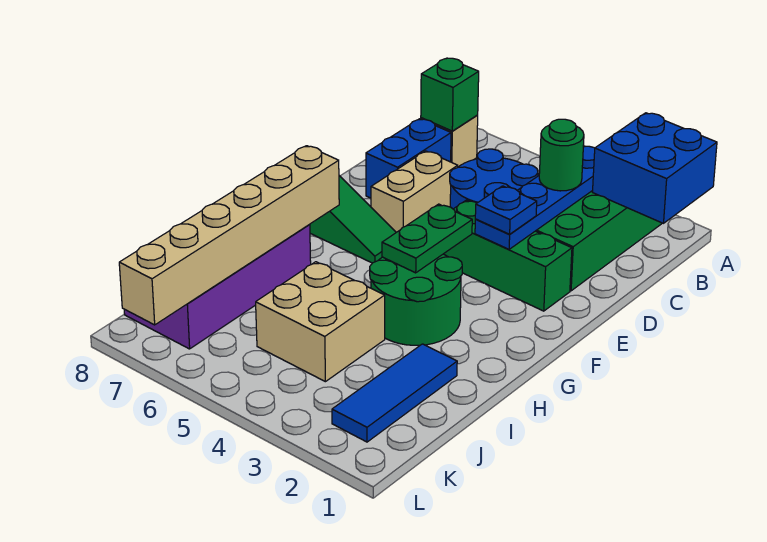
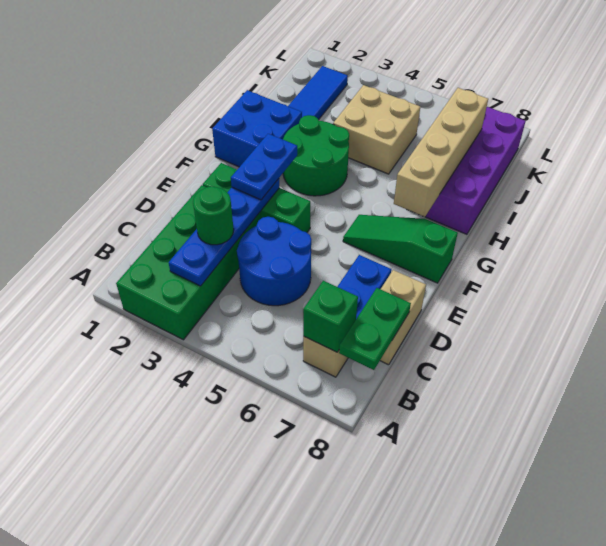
blue 2x2 brick [593,113,717,223] -> blue 2x2 brick moved to [212,90,302,167]
tan 1x2 brick [371,151,458,232] -> tan 1x2 brick moved to [380,270,426,365]
blue 1x1 plate [475,186,537,234] -> blue 1x2 plate [231,134,297,200]
green 1x2 plate [382,204,472,273] -> green 1x2 plate moved to [339,288,411,370]
tan 1x6 brick [119,146,339,325] -> tan 1x4 brick [394,88,488,217]

